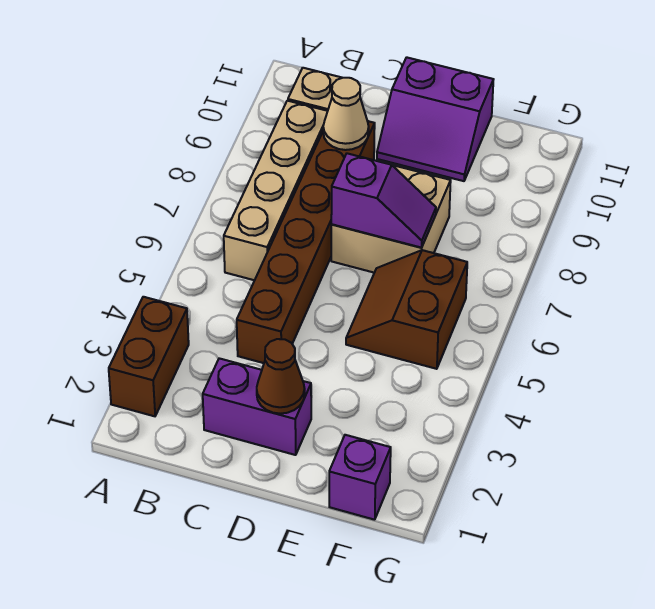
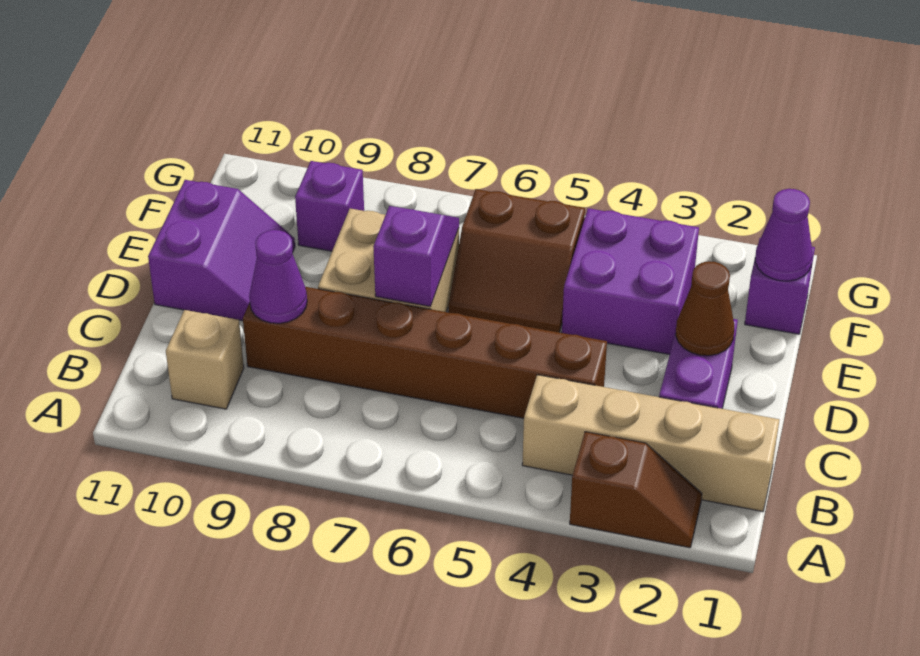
brown 1x2 brick [109,297,189,416] -> brown 1x2 slope [570,432,702,548]
tan 1x4 brick [224,101,328,280] -> tan 1x4 brick moved to [522,375,779,512]
tan 1x1 cone [323,78,369,150] -> purple 1x1 cone [249,230,307,323]
none -> purple 2x2 brick [562,208,699,355]
none -> purple 1x1 cone [755,189,813,281]
none -> purple 1x1 brick [295,161,364,251]

